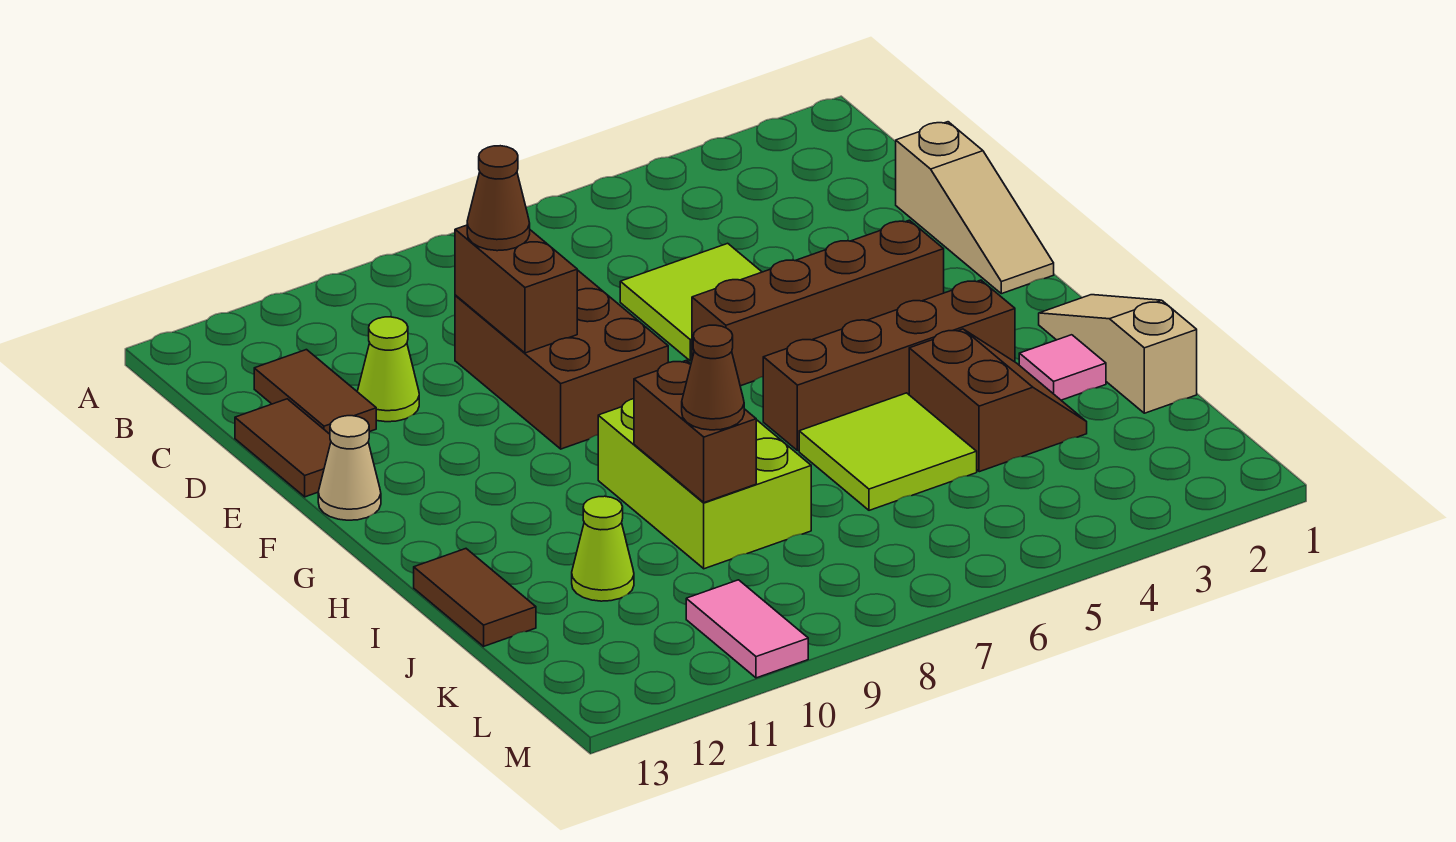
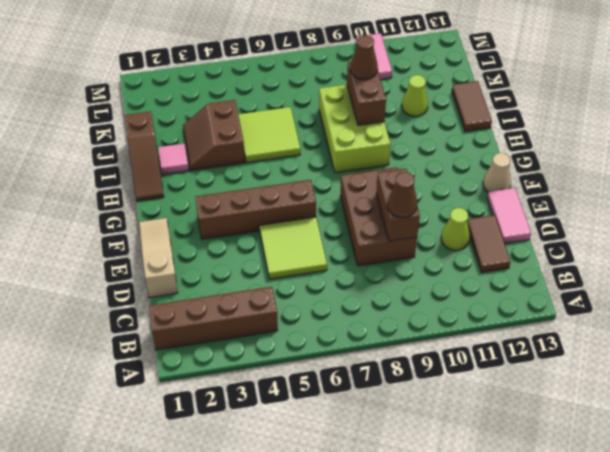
brown 1x2 tile [235,399,331,497] -> pink 1x2 tile [487,188,531,243]
tan 1x3 slope [1039,295,1197,413] -> brown 1x3 slope [124,111,164,201]
brown 1x4 brick [763,280,1015,451] -> brown 1x4 brick moved to [149,287,278,350]

